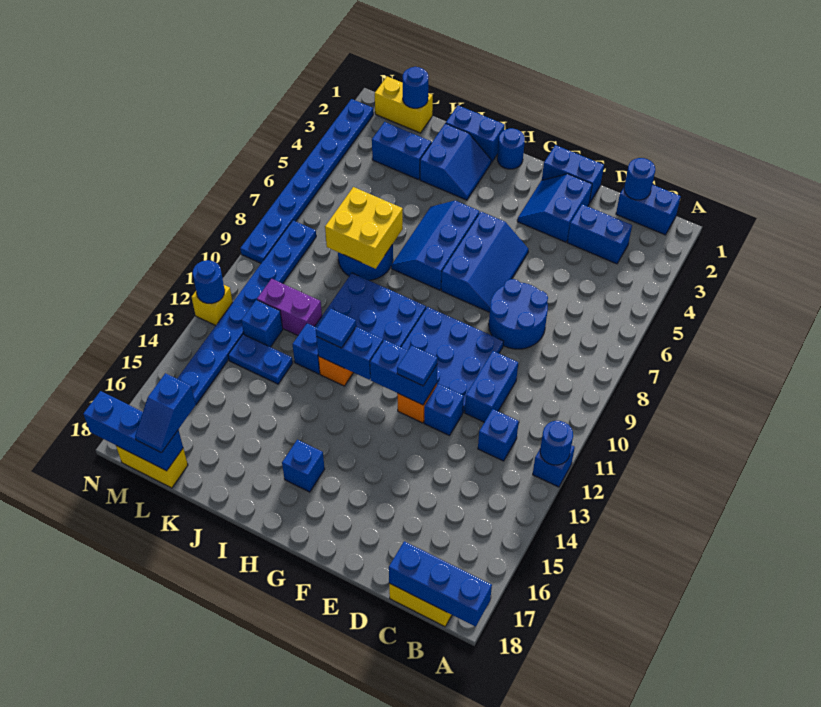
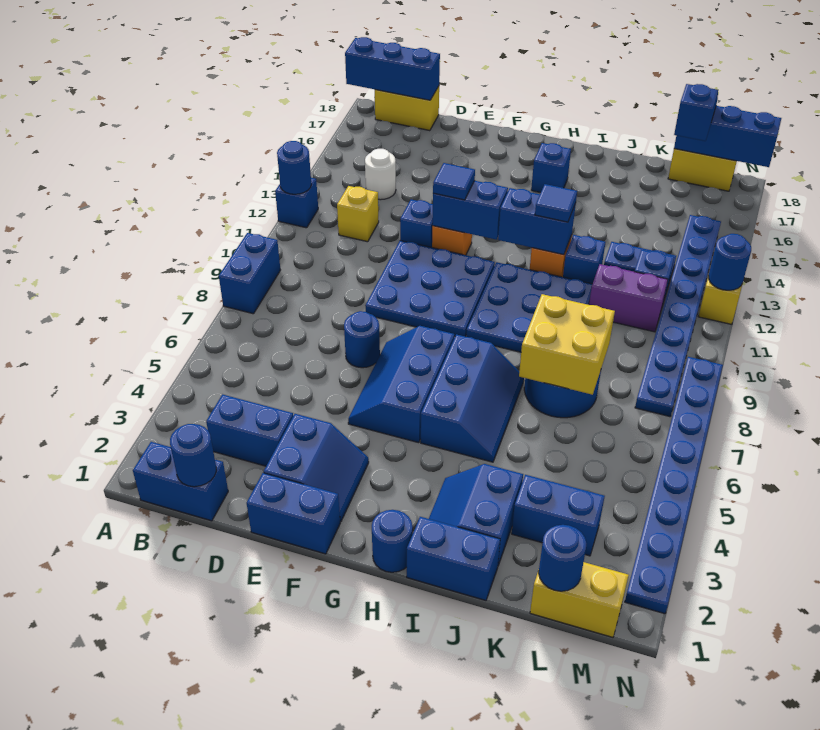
blue 1x1 brick [478,409,519,461] -> yellow 1x1 brick [337,186,379,242]
none -> white 1x1 round brick [365,149,396,200]
blue 2x2 round brick [489,279,548,349] -> blue 1x1 round brick [344,311,380,368]
blue 1x2 brick [465,351,518,422] -> blue 1x2 brick moved to [219,233,280,314]

